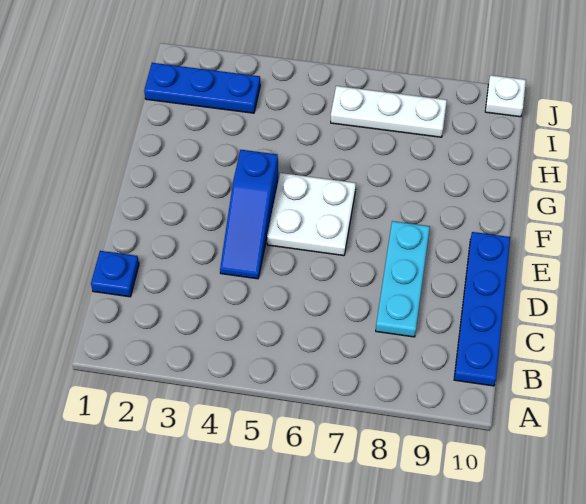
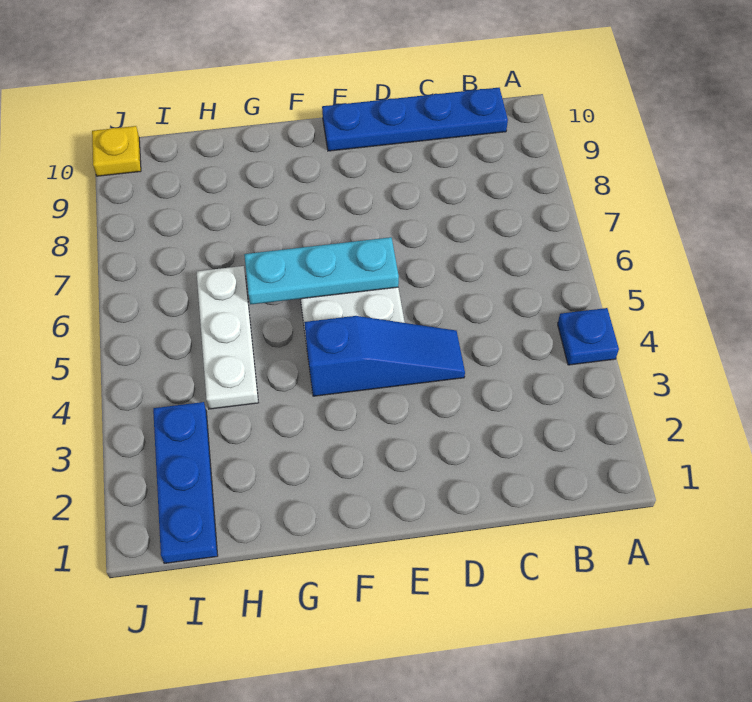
blue 1x1 plate [91,251,139,297] -> blue 1x1 plate moved to [558,308,619,365]
cyan 1x3 plate [376,221,430,337] -> cyan 1x3 plate moved to [244,237,399,305]
white 1x3 plate [331,86,447,137] -> white 1x3 plate moved to [197,266,258,409]
white 1x1 plate [485,75,526,117] -> yellow 1x1 plate [92,126,141,176]

